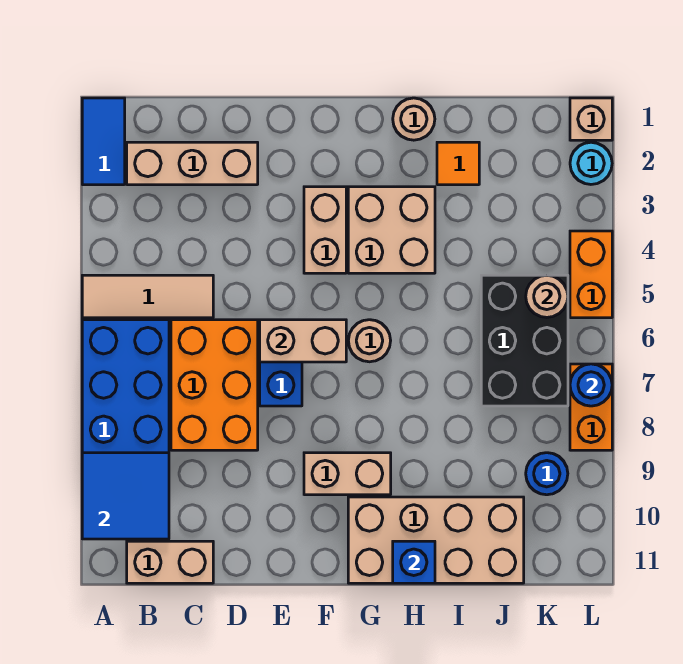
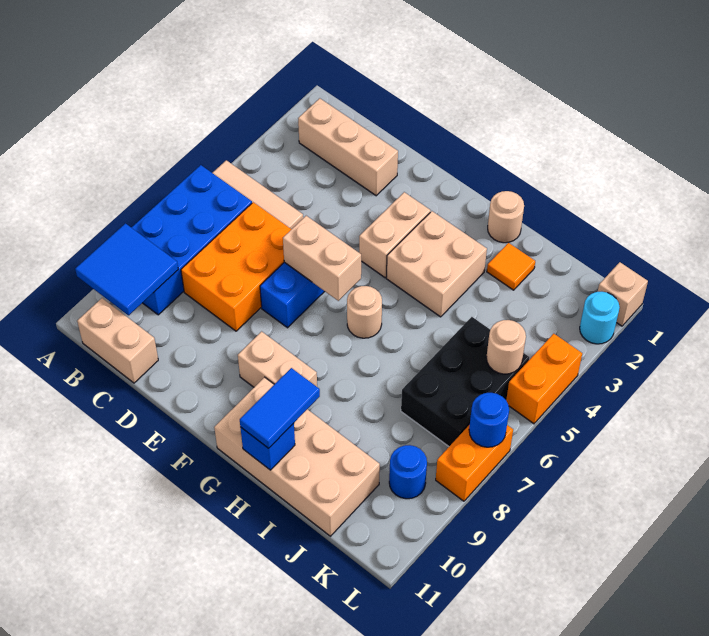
blue 1x2 tile [82,98,125,185] -> blue 1x2 tile moved to [240,368,320,448]

